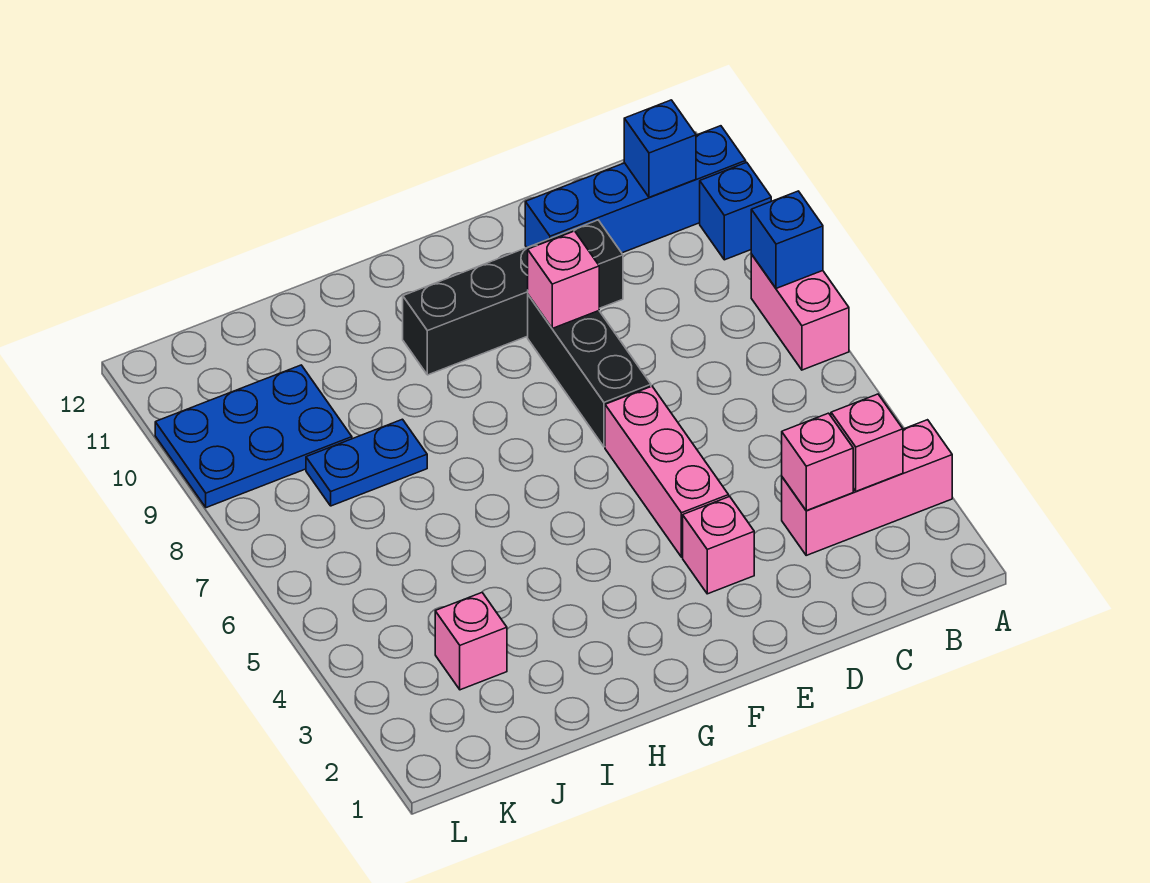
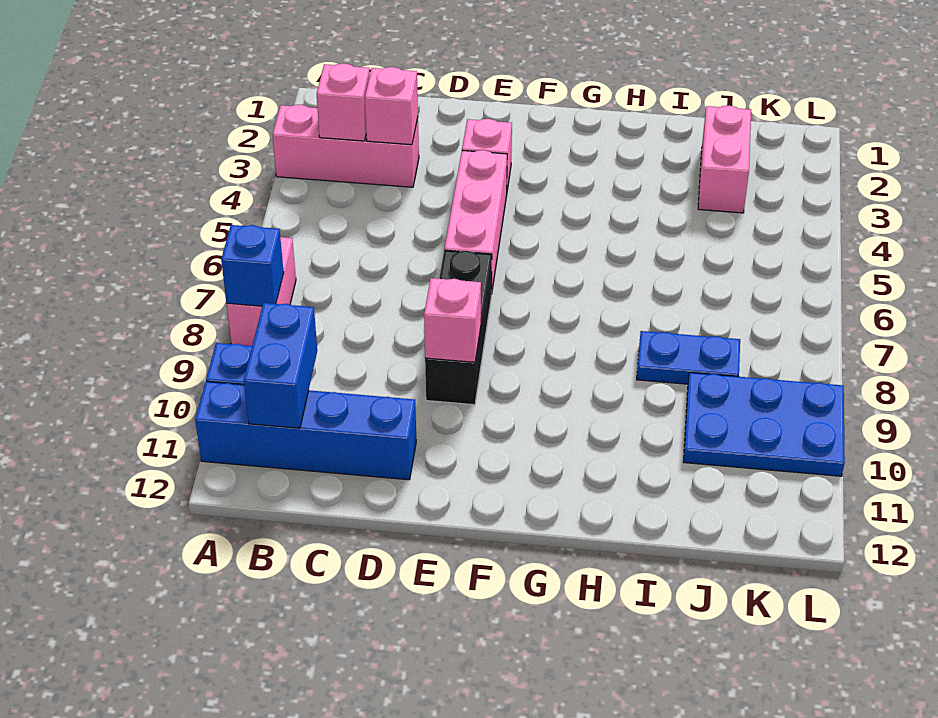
blue 1x1 brick [624,100,696,198] -> blue 1x2 brick [244,303,317,428]
black 1x4 brick [403,220,623,375] -> none
pink 1x1 brick [435,593,507,690] -> pink 1x2 brick [698,106,751,213]

